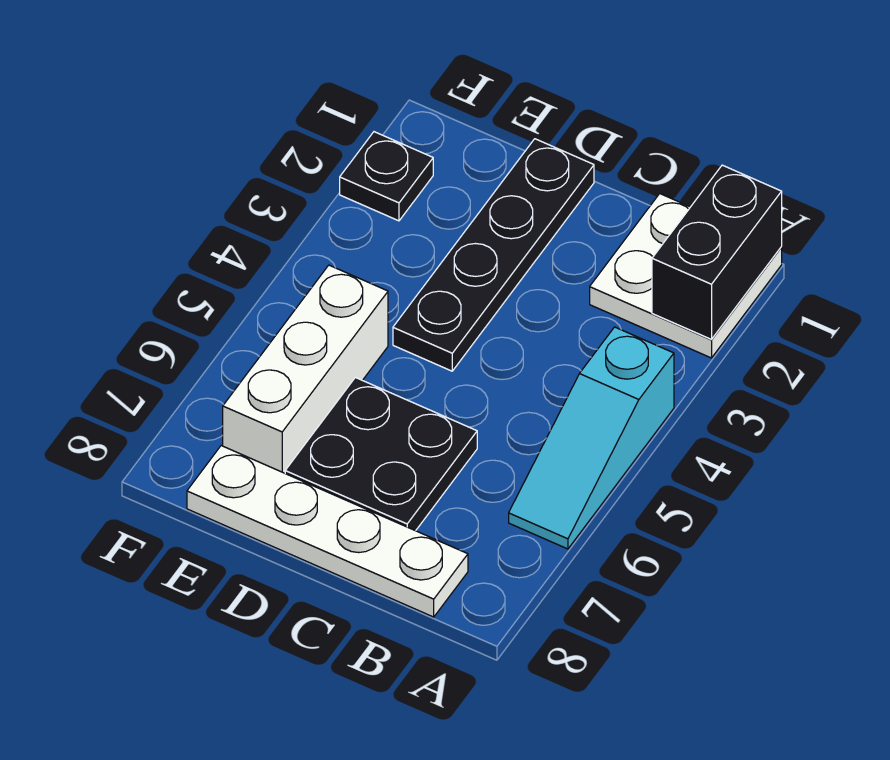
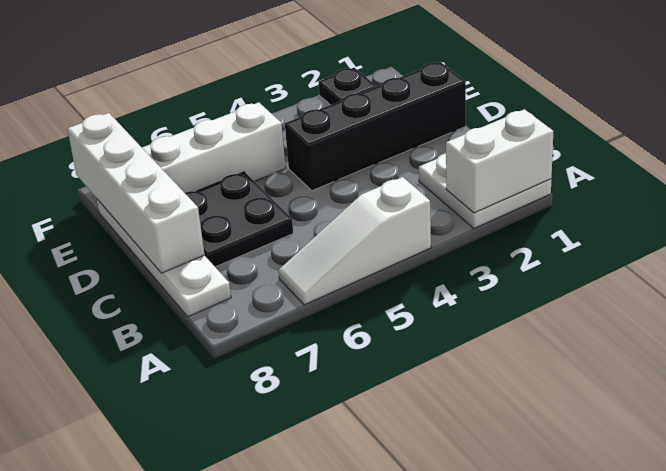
black 1x2 brick [652,165,782,339] -> white 1x2 brick [446,109,553,213]
cyan 1x3 slope [509,327,674,549] -> white 1x3 slope [278,177,431,305]
none -> white 1x4 brick [67,113,205,273]
black 1x4 plate [393,139,594,371] -> black 1x4 brick [285,62,466,191]

